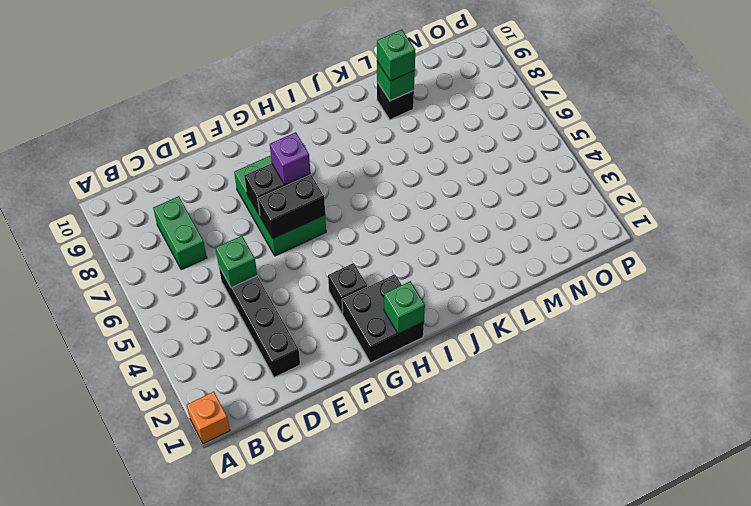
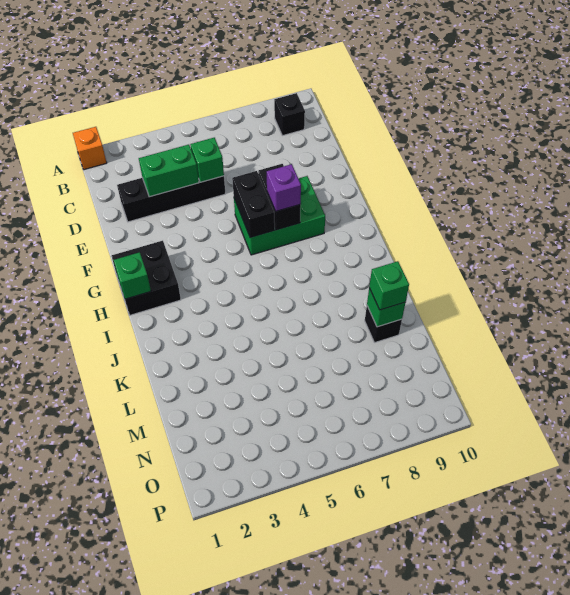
green 1x2 brick [153,196,207,270] -> green 1x2 brick moved to [139,145,199,197]
black 1x1 brick [328,263,367,314] -> black 1x1 brick moved to [274,93,305,136]

